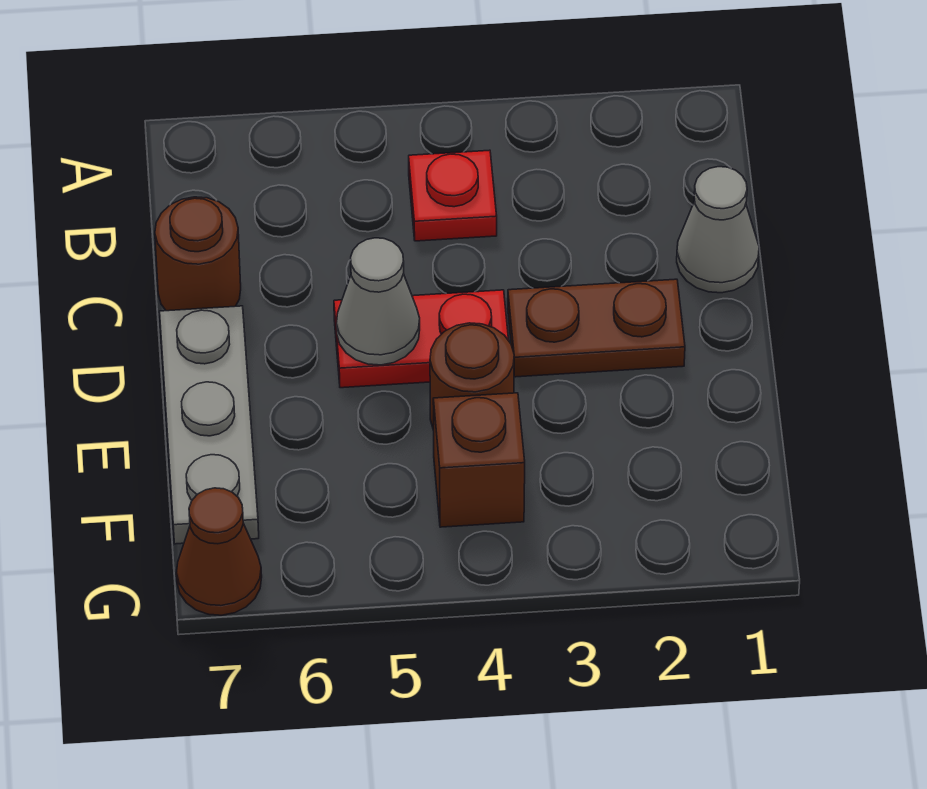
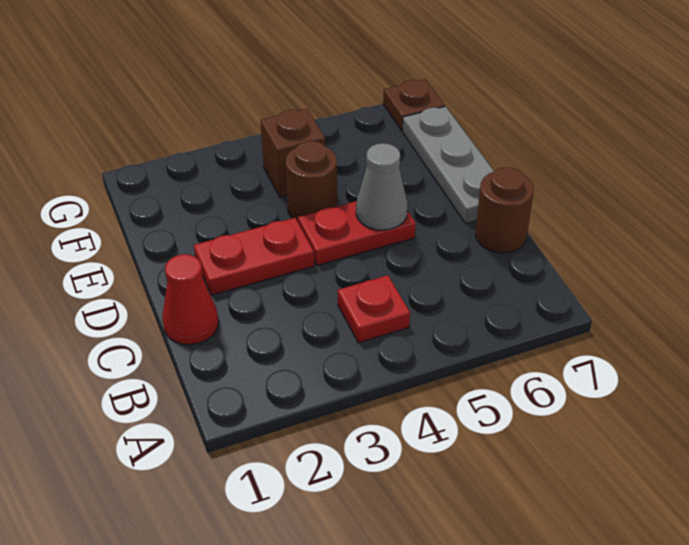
grey 1x1 cone [677,167,759,293] -> red 1x1 cone [162,254,219,345]
brown 1x2 plate [508,279,685,377] -> red 1x2 plate [194,218,314,295]
brown 1x1 cone [176,488,262,615] -> brown 1x1 plate [383,79,445,131]

